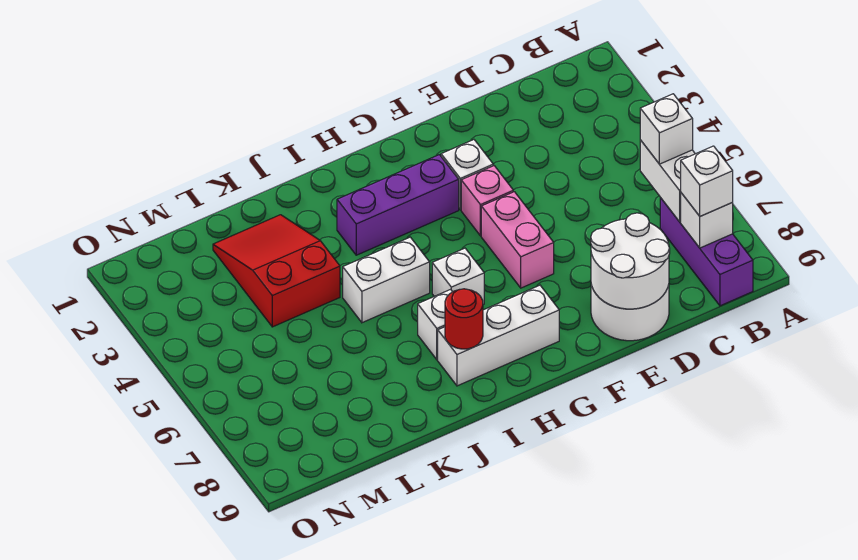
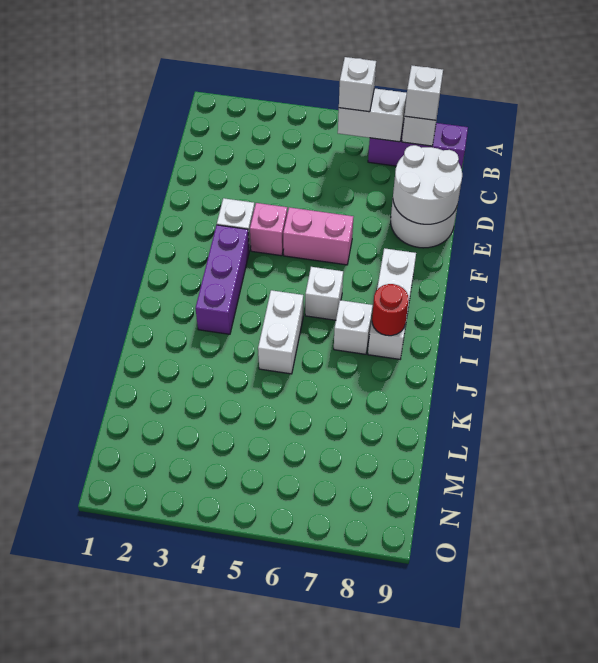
red 2x3 slope [213,215,340,327] -> none

